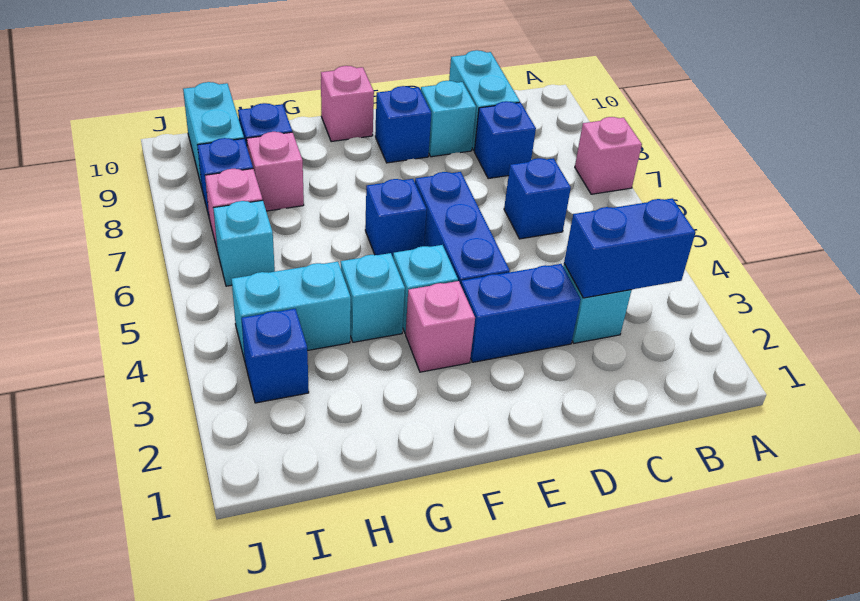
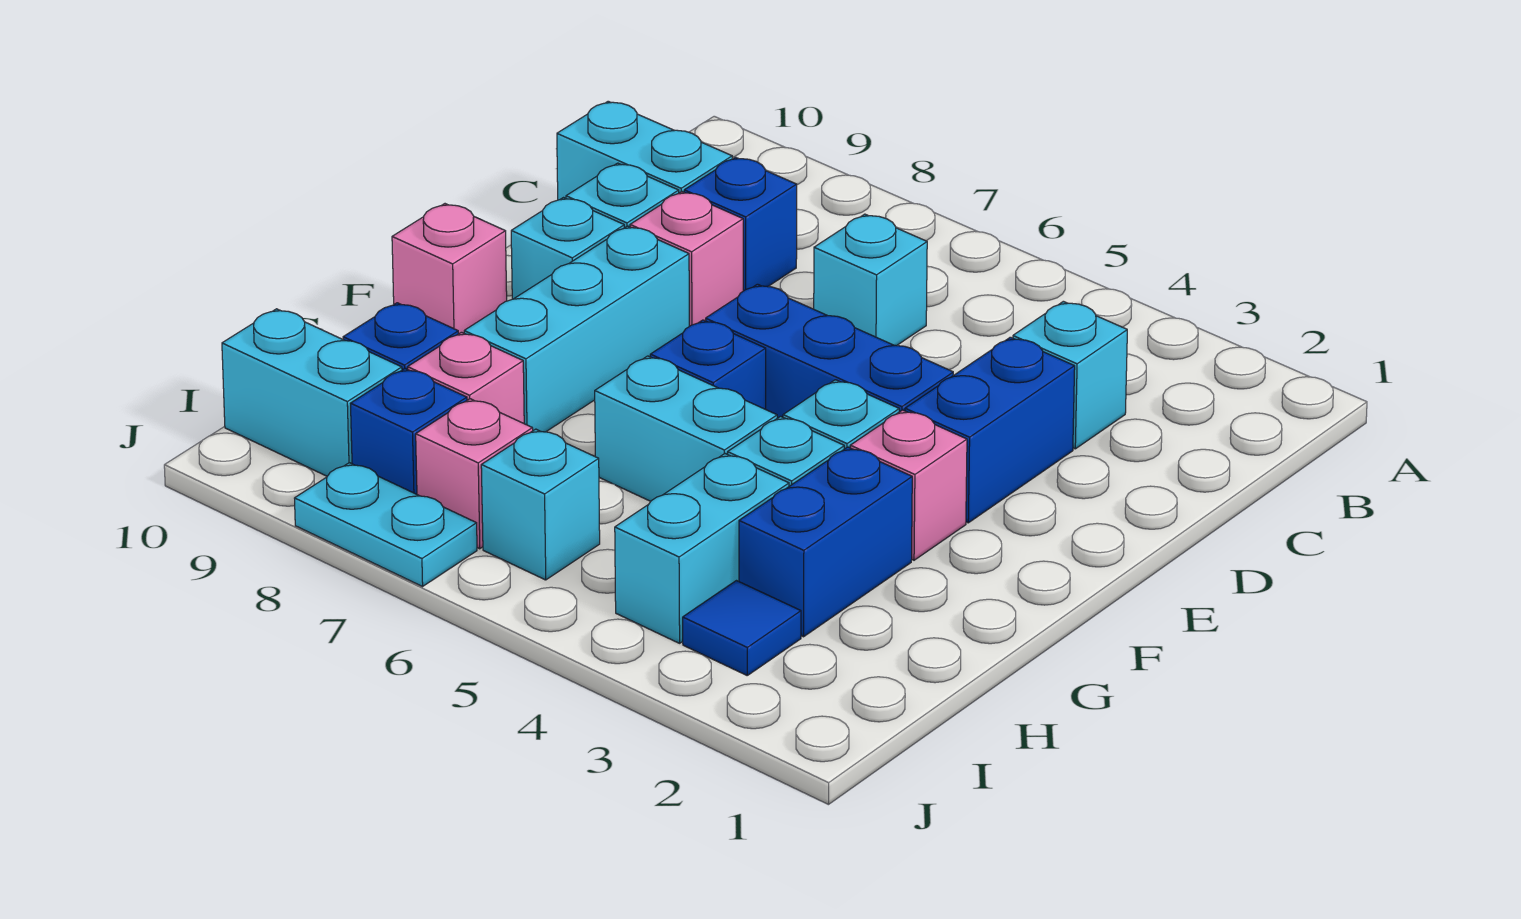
pink 1x1 brick [575,117,642,194] -> pink 1x1 brick moved to [630,191,743,326]
blue 1x2 brick [564,198,695,298] -> blue 1x2 brick moved to [739,447,912,637]
blue 1x1 brick [504,158,571,239] -> cyan 1x1 brick [814,214,927,346]
none -> cyan 1x3 brick [464,226,689,432]
blue 1x1 brick [375,86,431,163] -> cyan 1x1 brick [511,198,624,299]
none -> cyan 1x2 brick [595,356,777,501]
blue 1x1 brick [241,309,309,403] -> blue 1x1 tile [683,581,801,675]
none -> cyan 1x2 plate [295,463,477,587]

